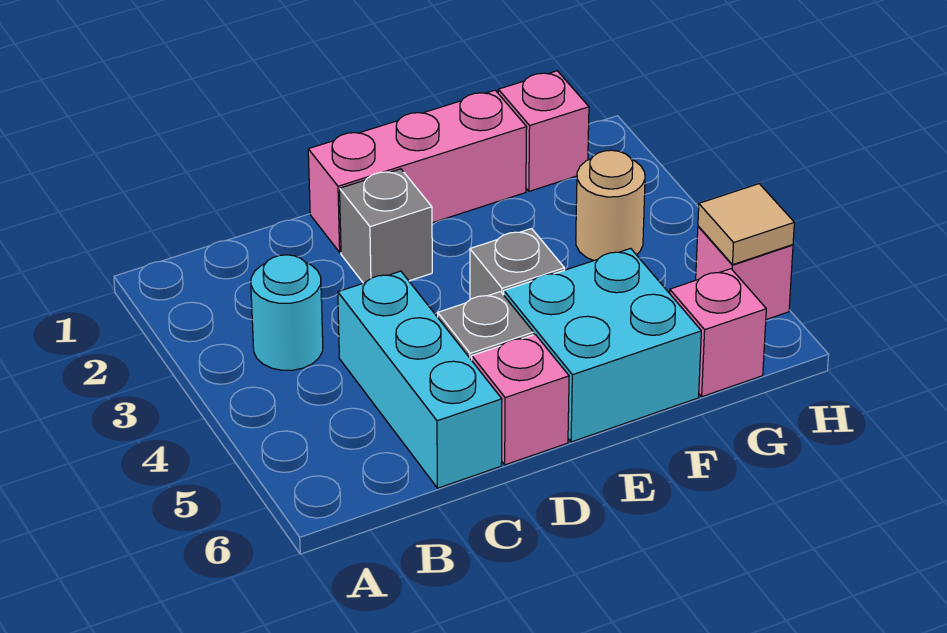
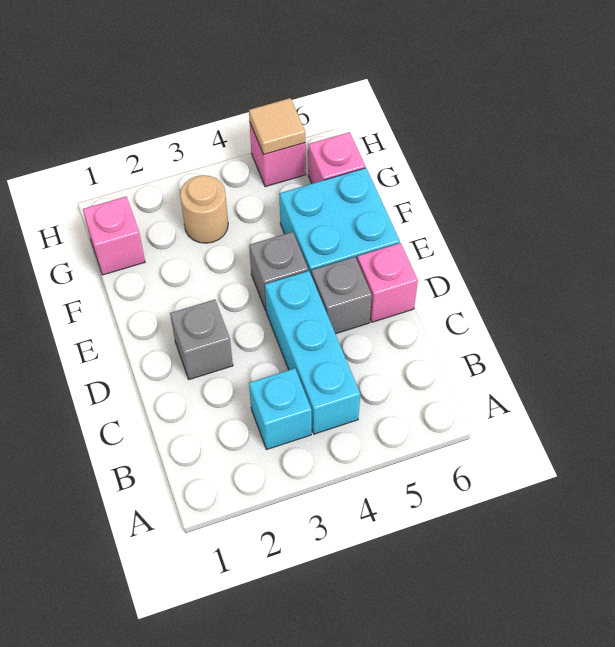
cyan 1x1 round brick [251,255,323,370] -> cyan 1x1 brick [249,368,312,450]
cyan 1x3 brick [338,271,502,488] -> cyan 1x3 brick turned to [265,271,360,434]
pink 1x3 brick [308,90,527,252] -> none

